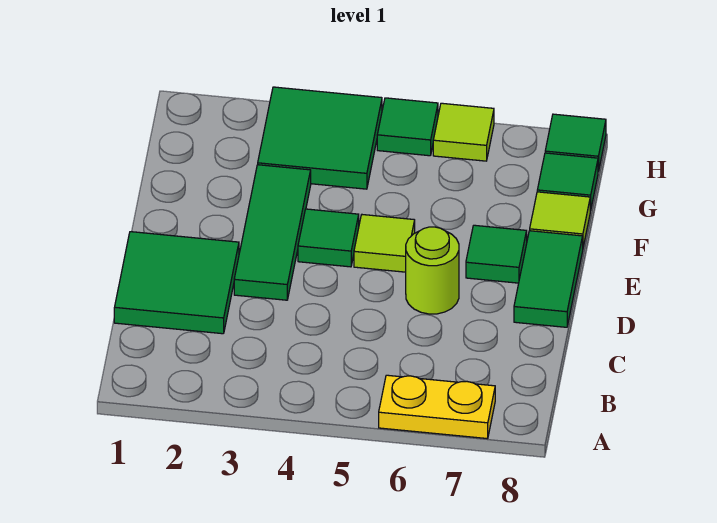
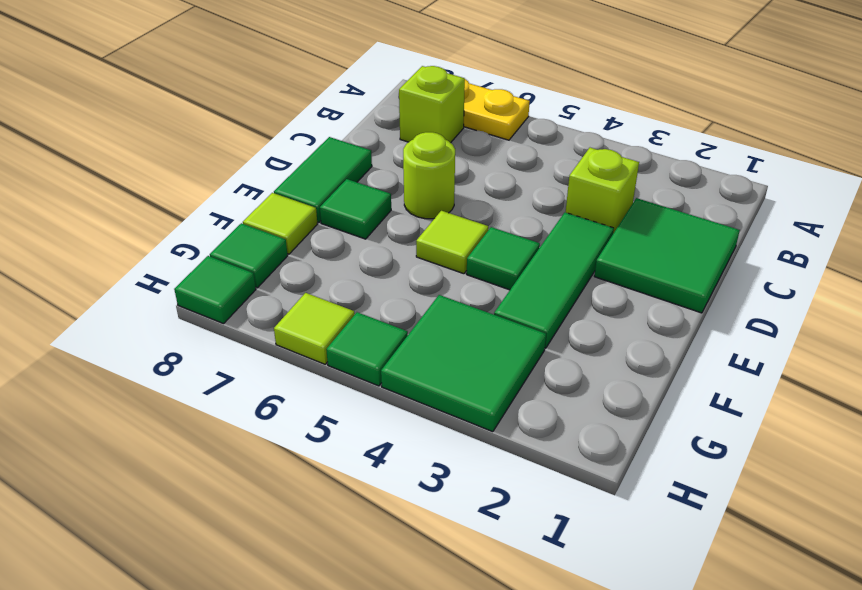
none -> lime 1x1 brick [399,66,465,143]
none -> lime 1x1 brick [566,148,639,233]

